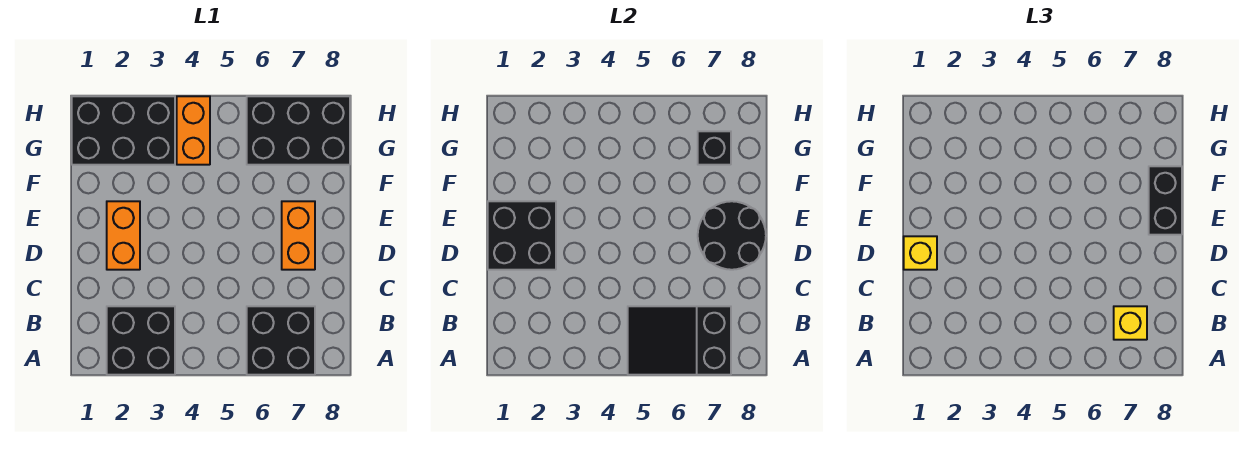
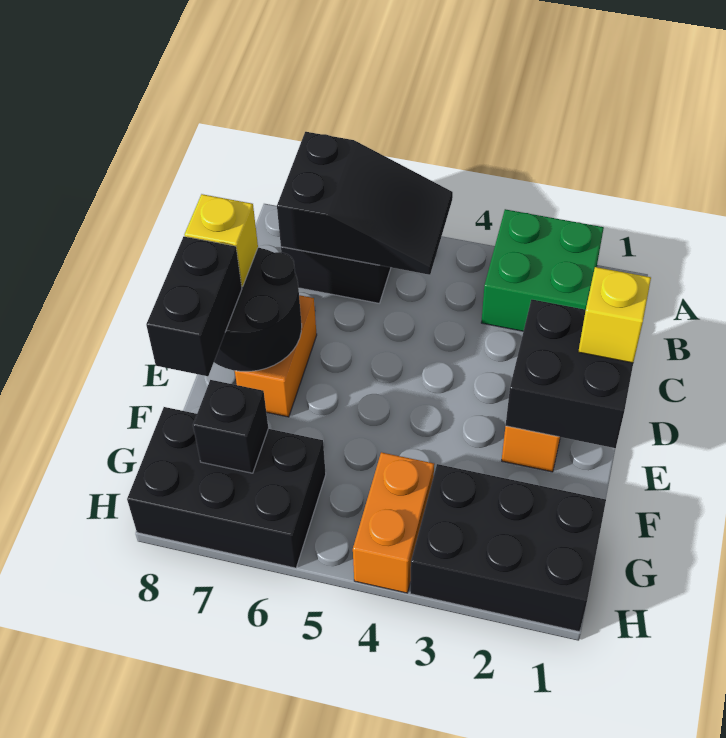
black 2x2 brick [107,306,175,375] -> green 2x2 brick [481,209,604,331]
yellow 1x1 brick [1114,306,1147,340] -> yellow 1x1 brick moved to [184,194,258,287]

